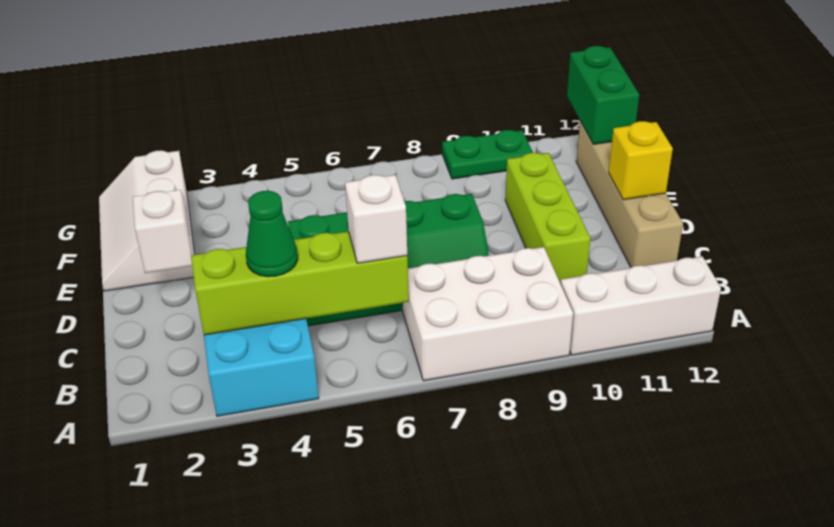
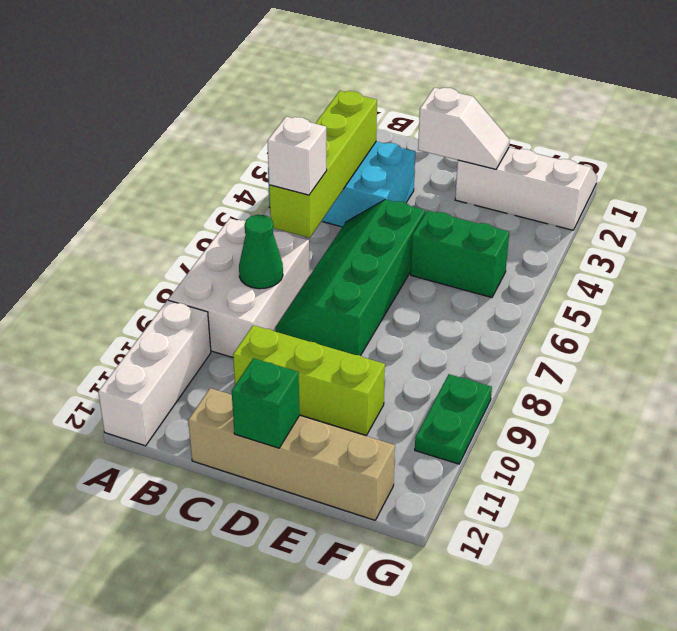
green 1x1 cone [246,191,298,277] -> green 1x1 cone moved to [239,215,283,289]
yellow 1x1 brick [609,121,673,200] -> green 1x1 brick [232,358,300,448]
green 1x2 brick [567,46,639,144] -> green 1x2 brick moved to [411,210,509,297]

